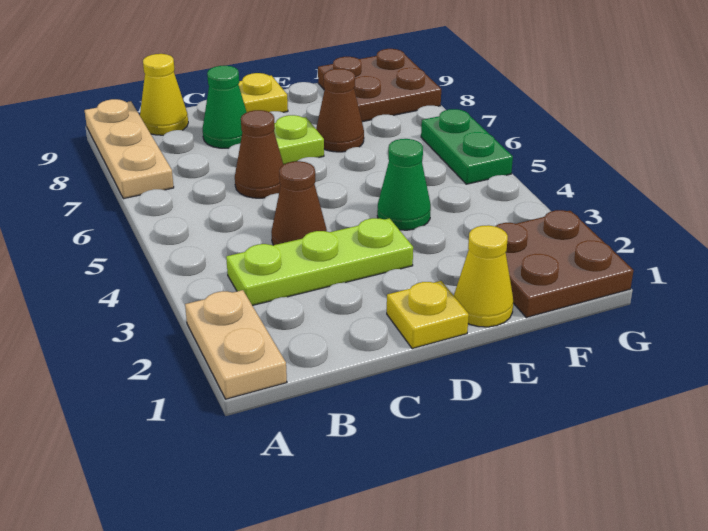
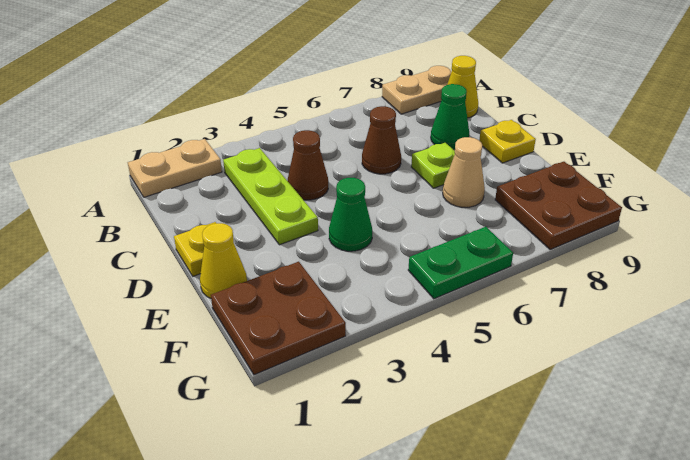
tan 1x3 plate [85,99,174,199] -> tan 1x2 plate [382,66,451,114]
brown 1x1 cone [316,69,364,152] -> tan 1x1 cone [443,137,485,207]

